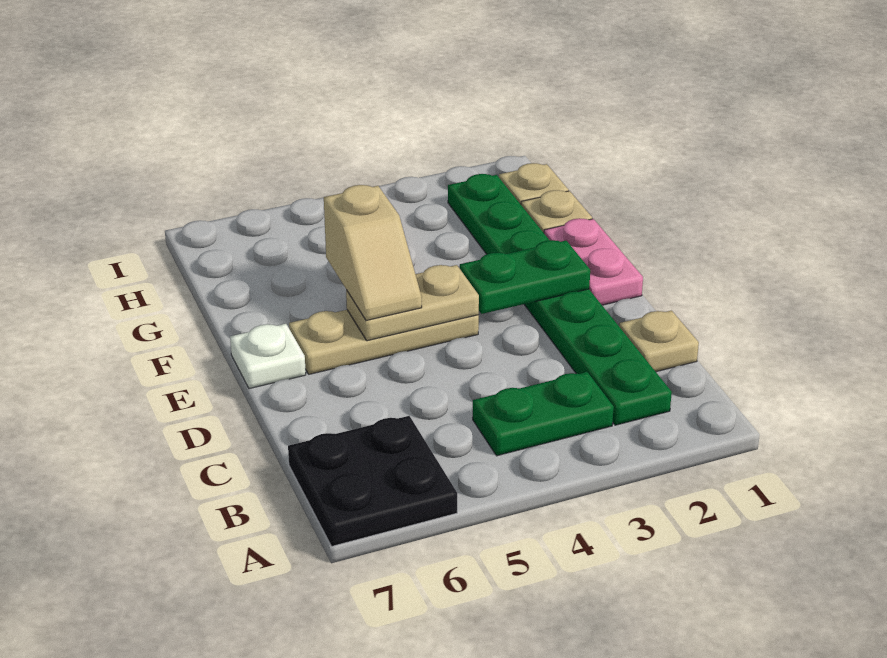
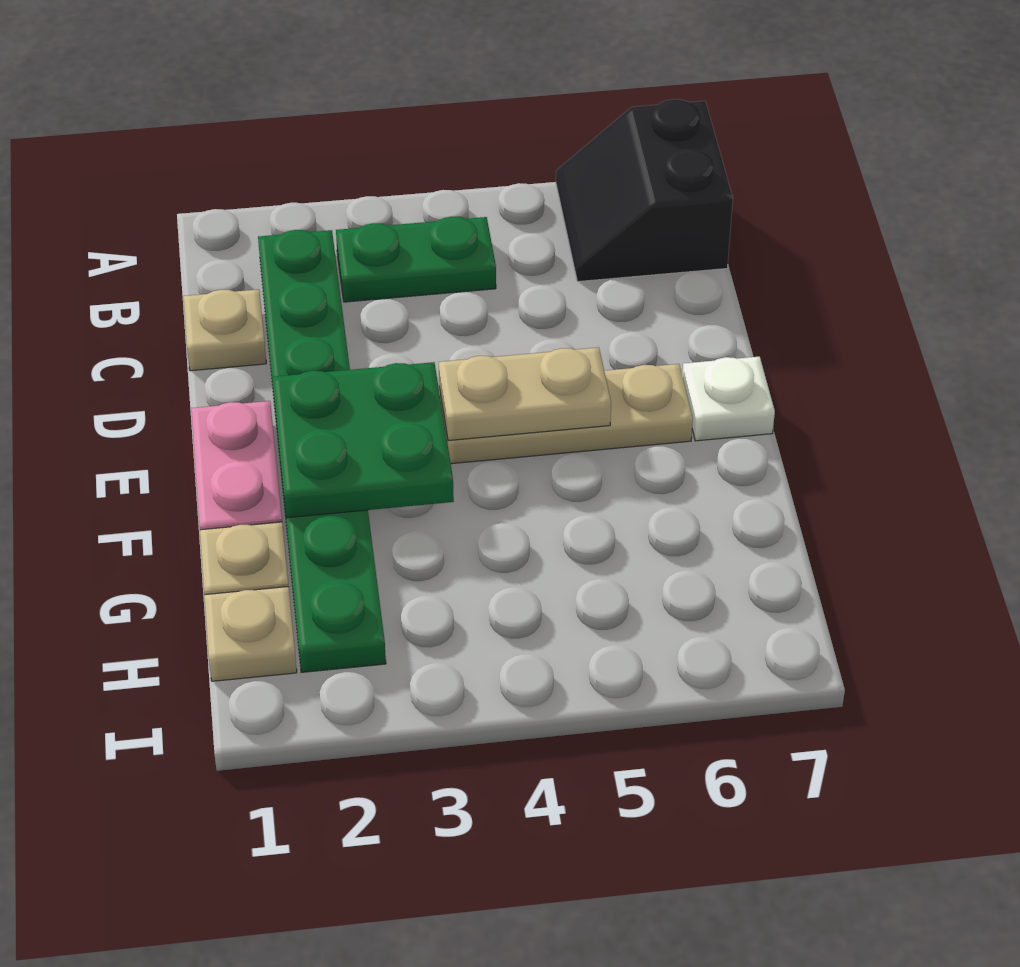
black 2x2 plate [288,416,457,546] -> black 2x2 slope [556,99,733,282]
green 1x2 plate [460,240,590,314] -> green 2x2 plate [272,362,454,518]
tan 1x2 slope [324,185,422,321] -> none

